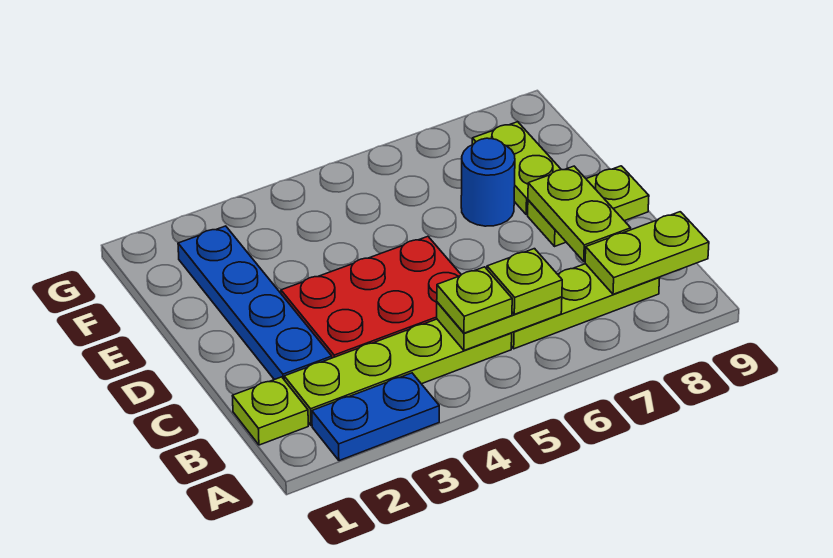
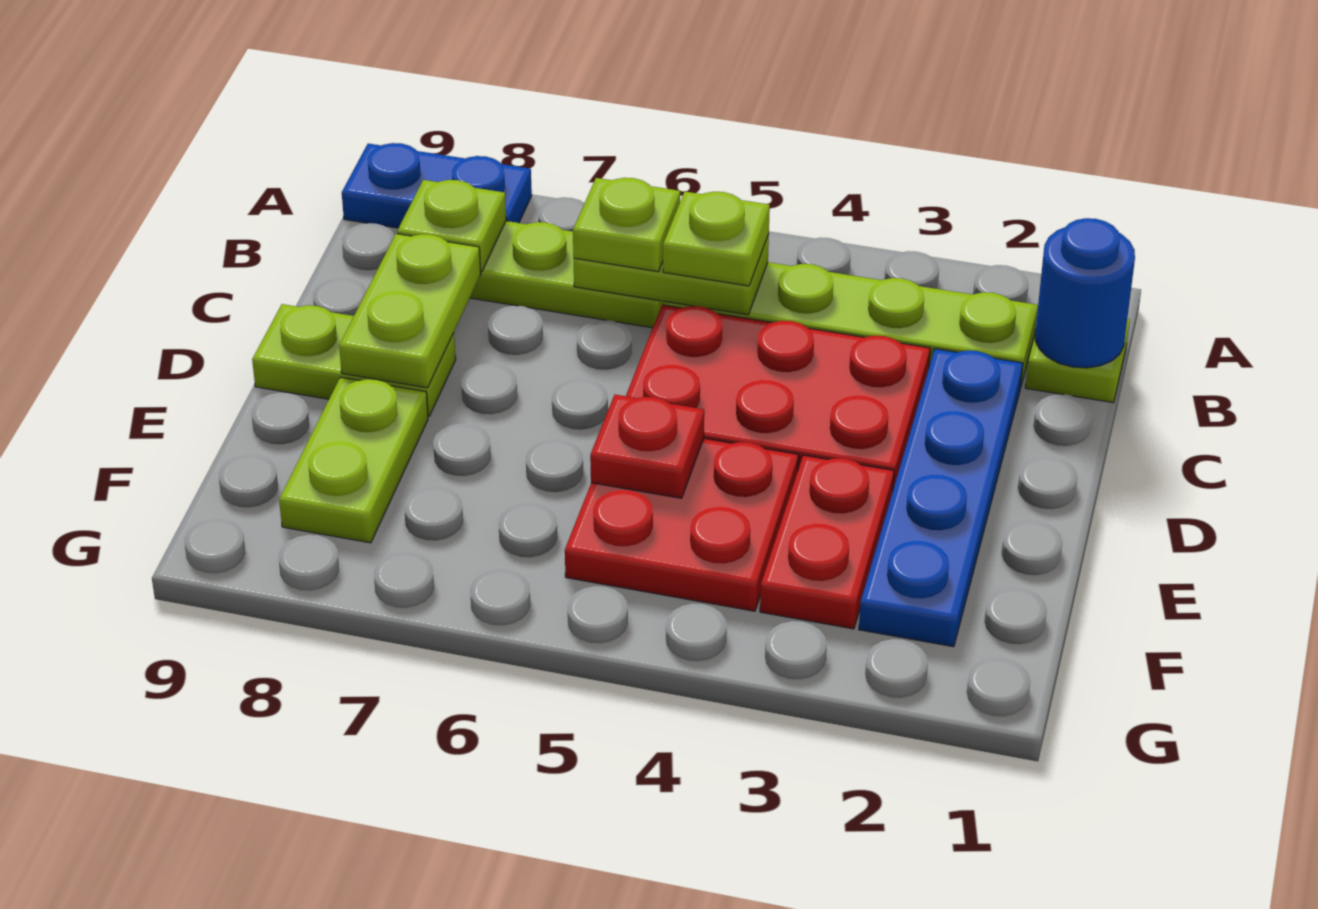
blue 1x2 plate [312,373,439,461] -> blue 1x2 plate moved to [342,143,532,228]
lime 1x2 plate [585,212,709,294] -> lime 1x1 plate [397,180,506,272]
none -> red 1x2 plate [760,455,894,629]
none -> red 2x2 plate [565,439,798,611]
none -> red 1x1 plate [590,395,704,498]
blue 1x1 round brick [461,138,515,226] -> blue 1x1 round brick moved to [1035,218,1135,368]

